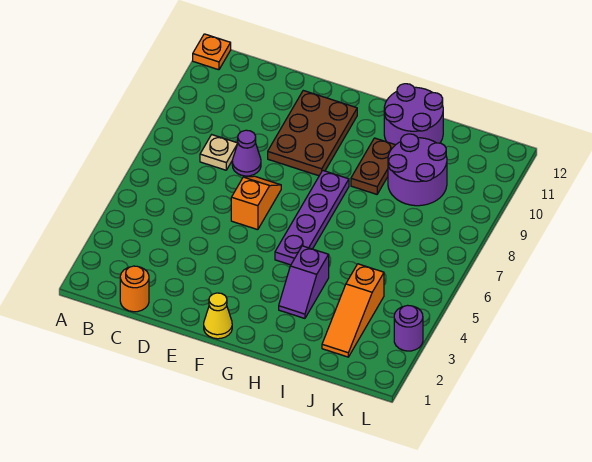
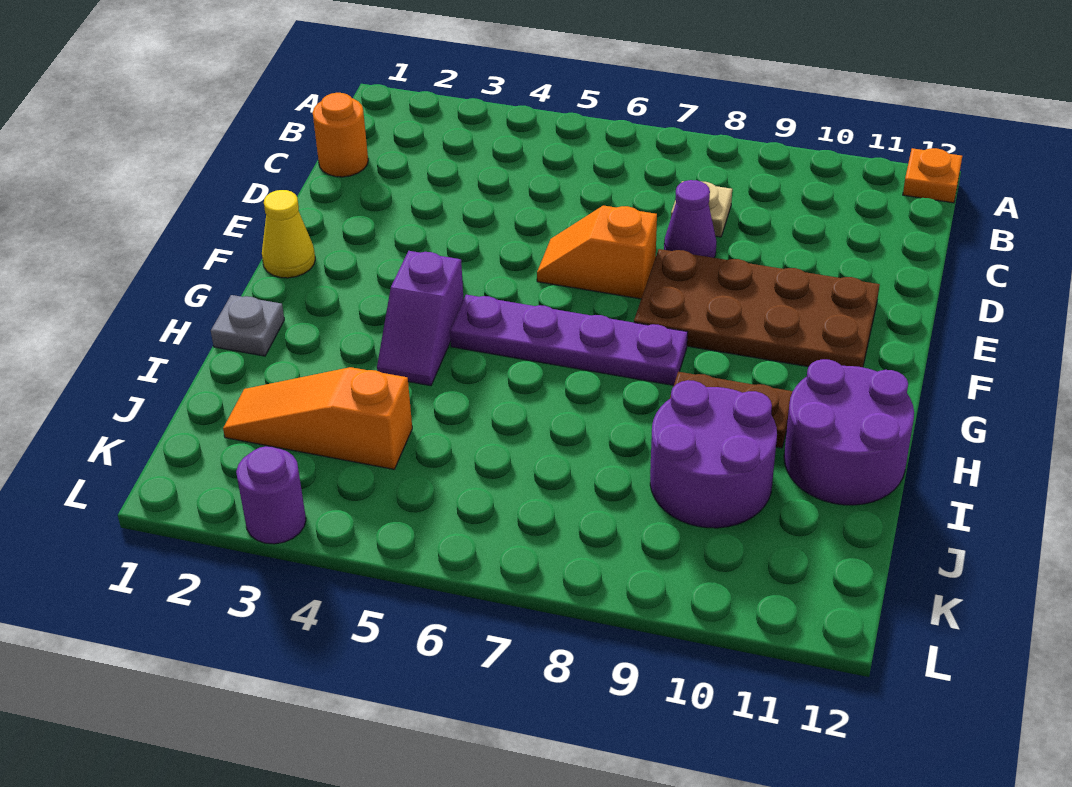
orange 1x2 slope [231,176,281,230] -> orange 1x2 slope turned to [537,206,657,299]
brown 2x3 plate [268,91,357,176] -> brown 2x4 plate [634,249,880,367]
none -> grey 1x1 plate [211,295,284,356]
purple 1x2 slope [279,246,329,318] -> purple 1x2 slope turned to [377,251,464,386]

